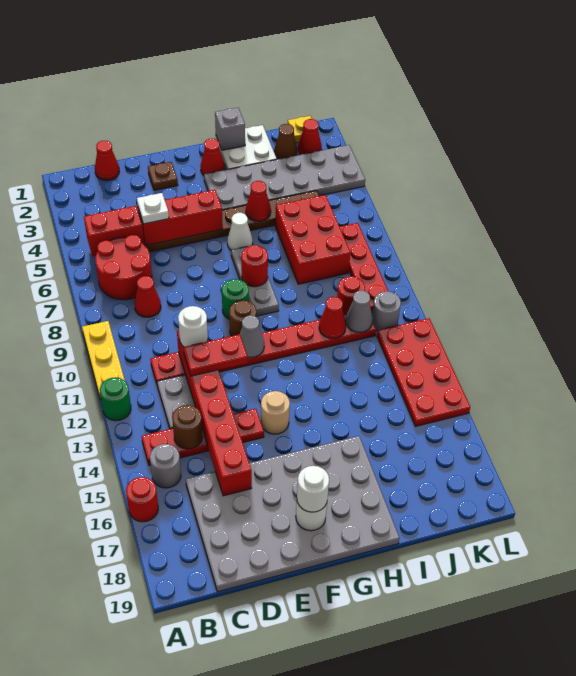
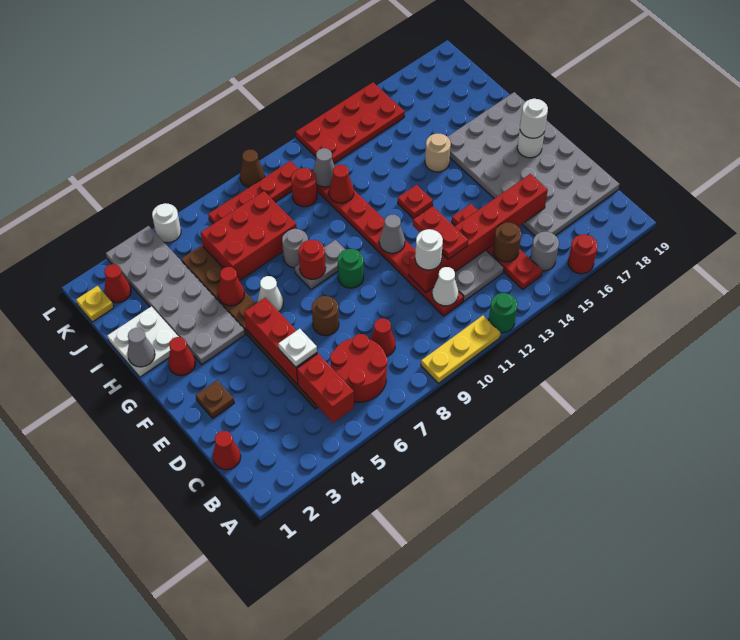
none -> white 1x1 cone [432,267,458,306]
brown 1x1 round brick [229,300,256,336] -> brown 1x1 round brick moved to [312,296,339,336]
tan 1x1 round brick [261,391,290,434] -> tan 1x1 round brick moved to [425,134,451,172]
grey 1x3 plate [231,246,279,316] -> grey 1x2 plate [295,240,345,289]
none -> red 1x1 plate [398,185,433,219]
grey 1x1 brick [215,108,245,150] -> grey 1x1 cone [127,328,155,367]
brown 1x1 cone [274,124,298,159] -> brown 1x1 cone moved to [240,150,265,187]
grey 1x1 round brick [372,291,401,331] -> grey 1x1 round brick moved to [282,229,308,268]
none -> white 1x1 round brick [152,203,181,243]

